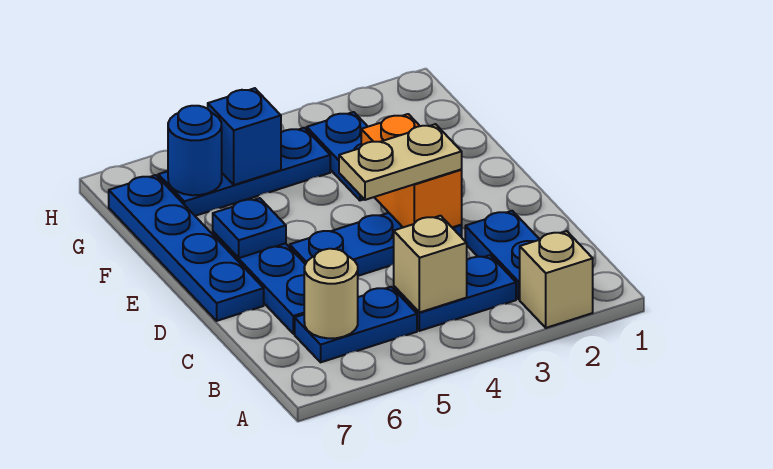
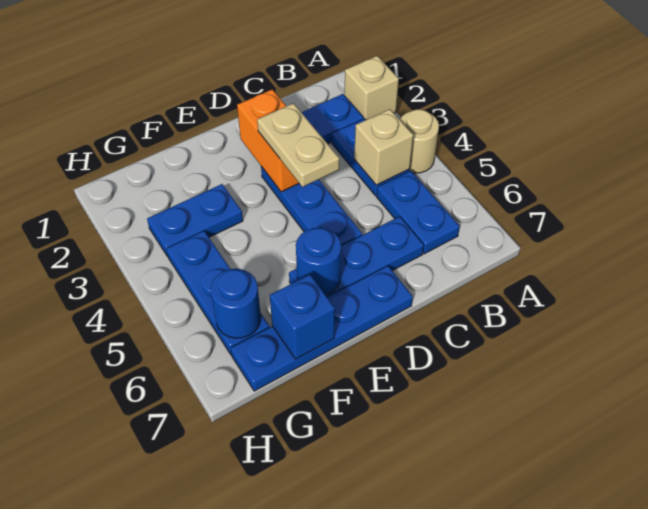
tan 1x1 round brick [304,249,358,338] -> tan 1x1 round brick moved to [400,109,439,173]
orange 1x2 brick [361,114,462,227] -> orange 1x2 brick turned to [237,89,299,192]
blue 1x1 plate [213,198,286,258] -> blue 1x1 round brick [296,228,341,295]
blue 1x1 brick [208,88,281,185] -> blue 1x1 brick moved to [270,275,335,359]

